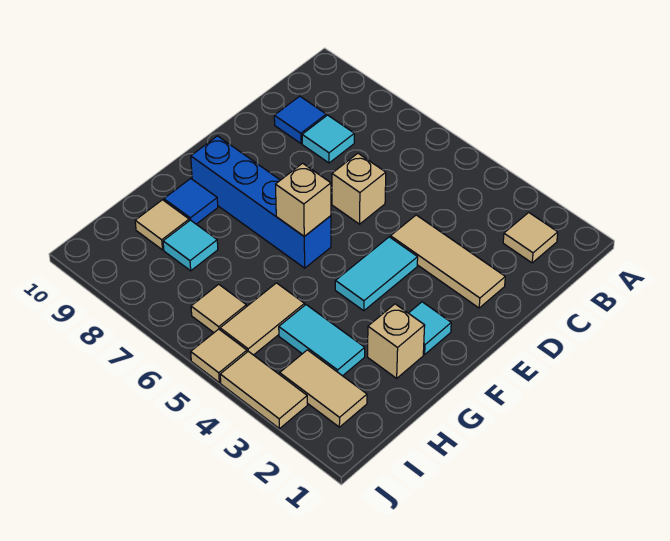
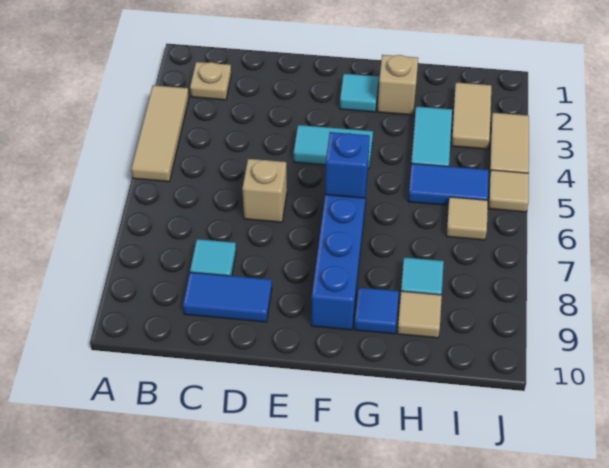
tan 1x1 tile [503,213,558,263] -> tan 1x1 plate [190,62,231,100]
blue 1x1 tile [274,96,326,143] -> blue 1x2 tile [183,272,272,322]
tan 1x3 tile [390,215,505,308] -> tan 1x3 tile moved to [131,85,189,182]
tan 1x1 brick [275,163,331,236] -> blue 1x1 brick [325,132,370,198]
tan 1x2 tile [220,283,305,355] -> blue 1x2 tile [408,163,489,205]

